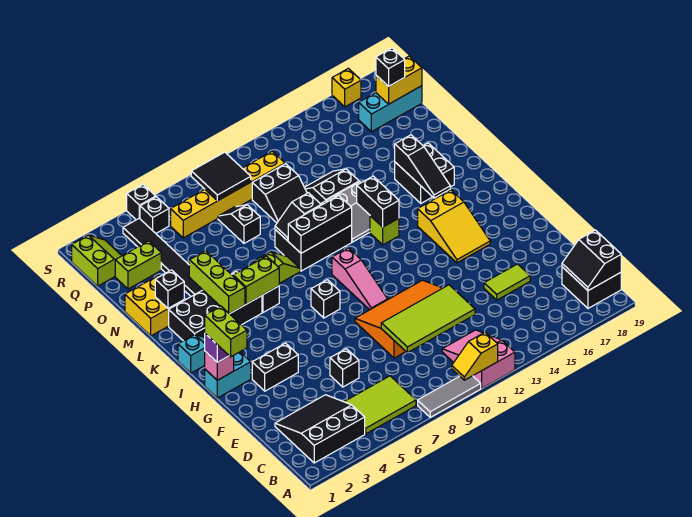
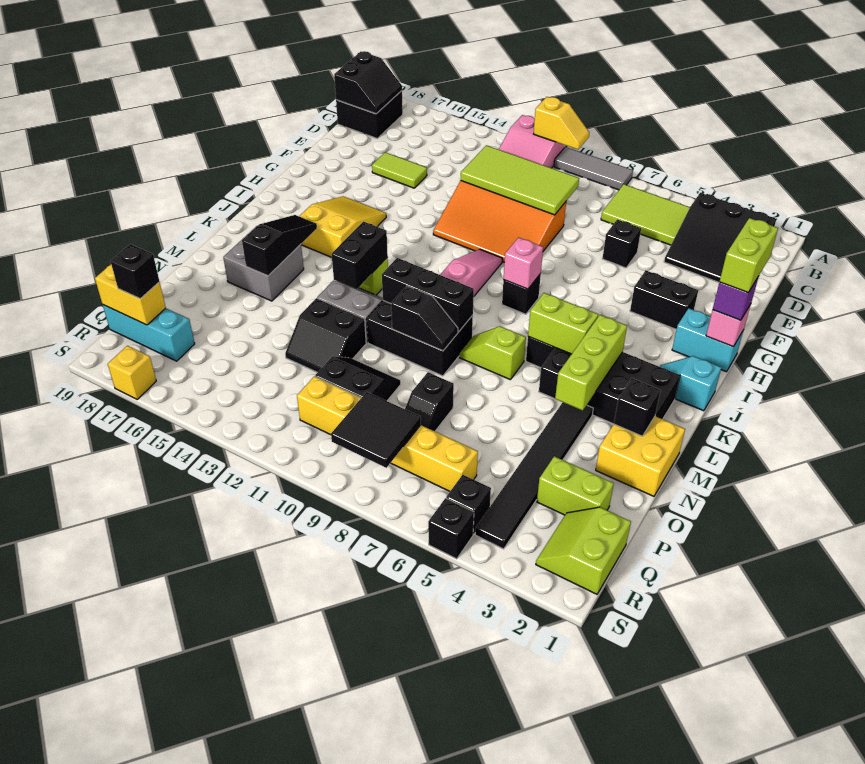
none -> pink 1x1 brick [503,238,543,289]
black 2x2 brick [395,143,454,203] -> grey 2x2 brick [223,226,304,301]

